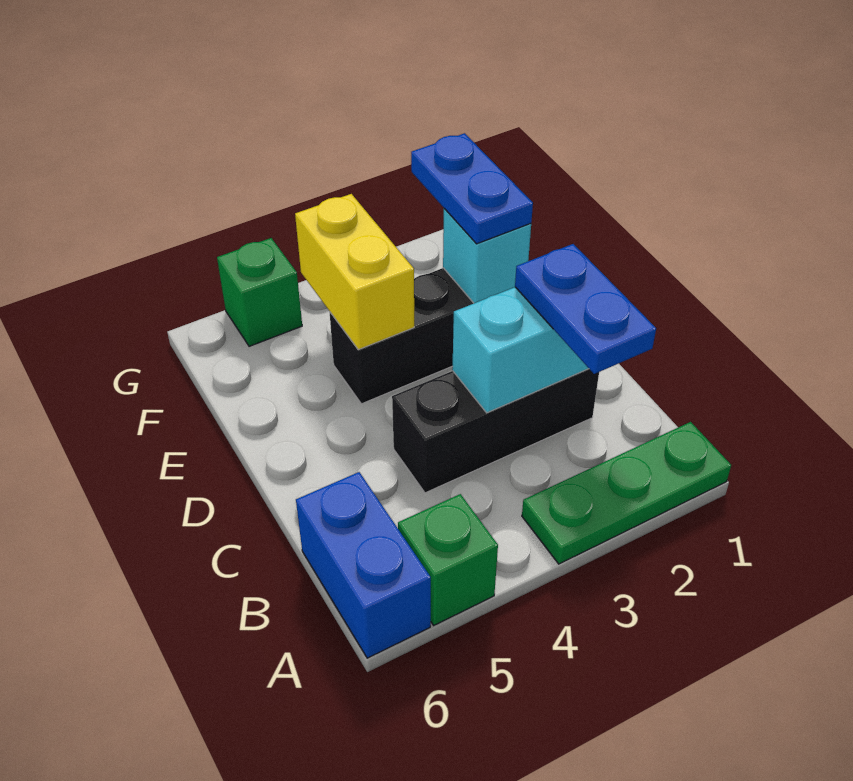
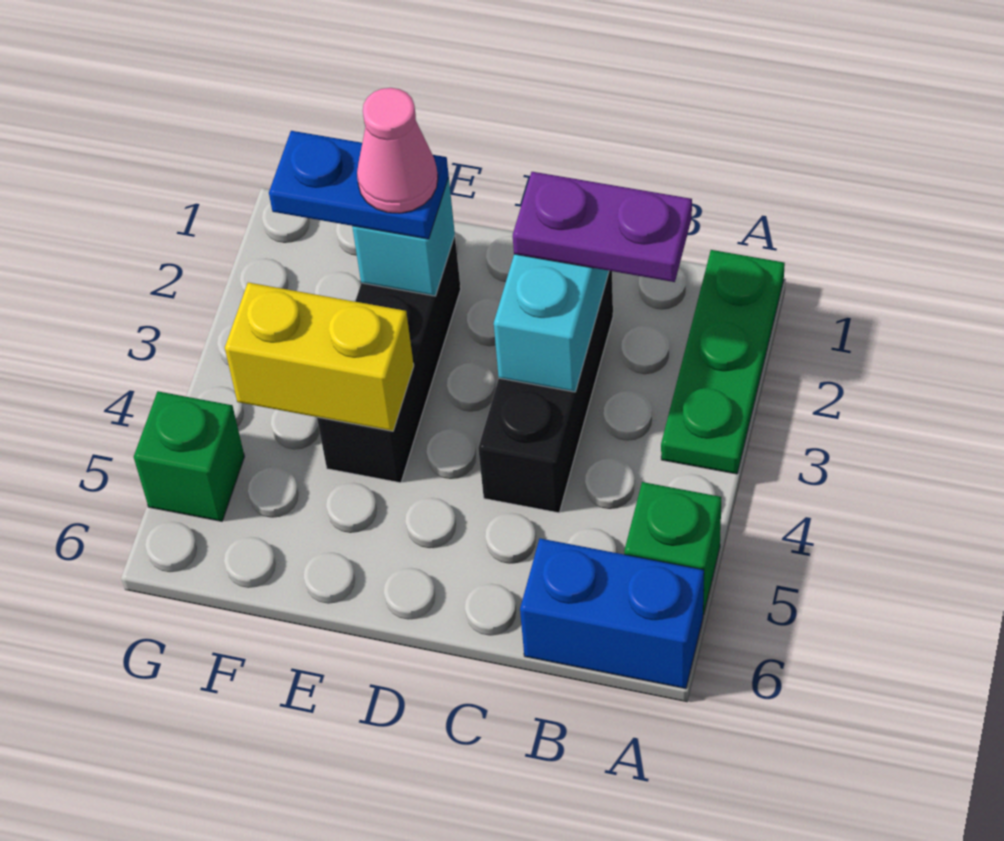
blue 1x2 plate [515,244,656,374] -> purple 1x2 plate [513,172,692,282]
none -> pink 1x1 cone [357,88,438,213]

